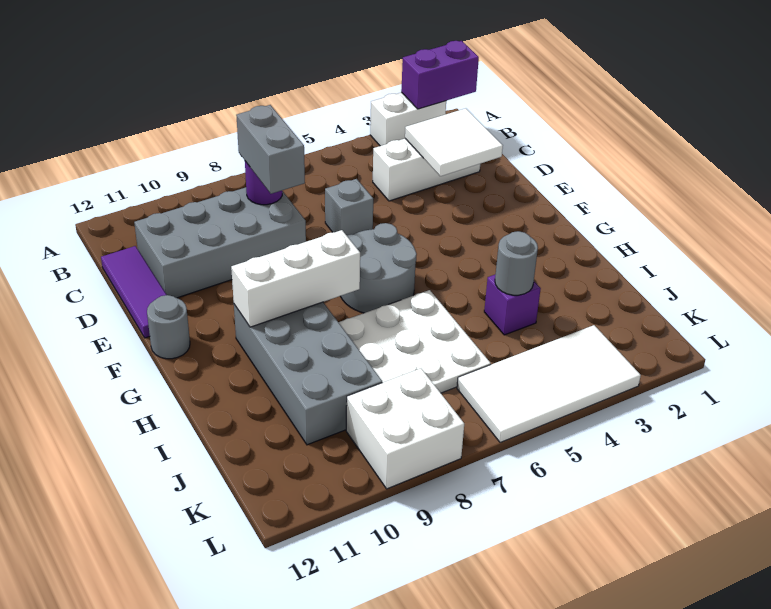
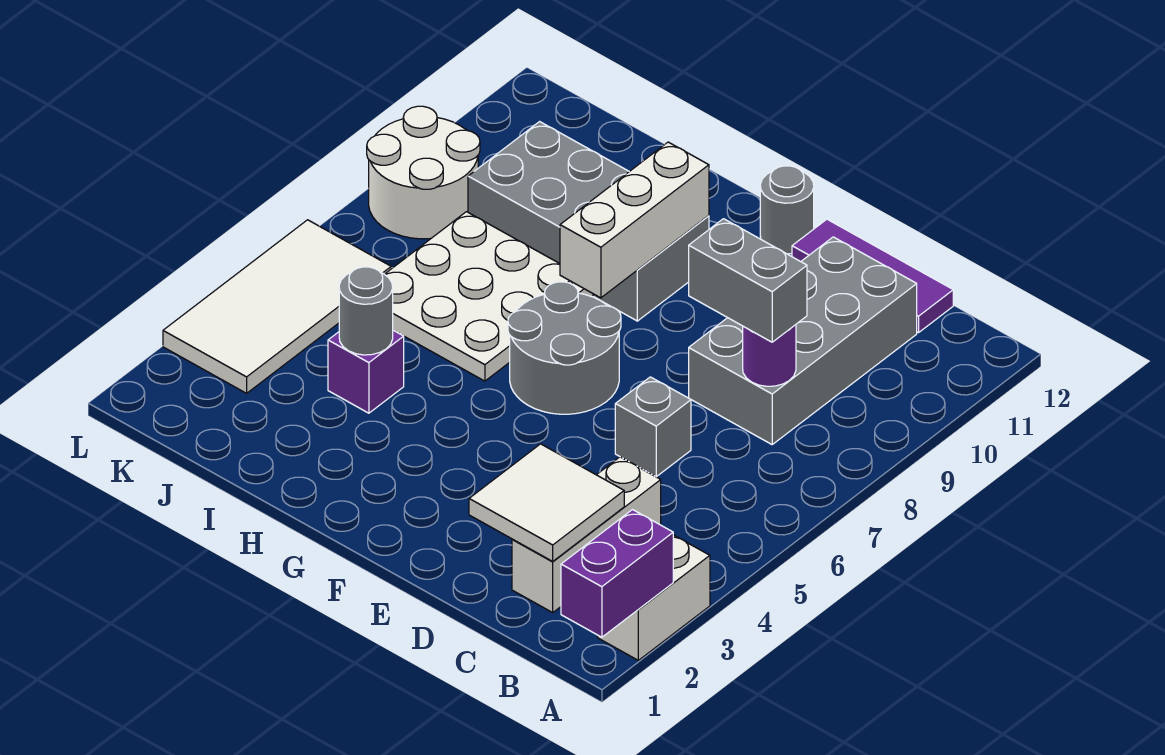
white 2x2 brick [346,368,464,489] -> white 2x2 round brick [367,106,480,239]

